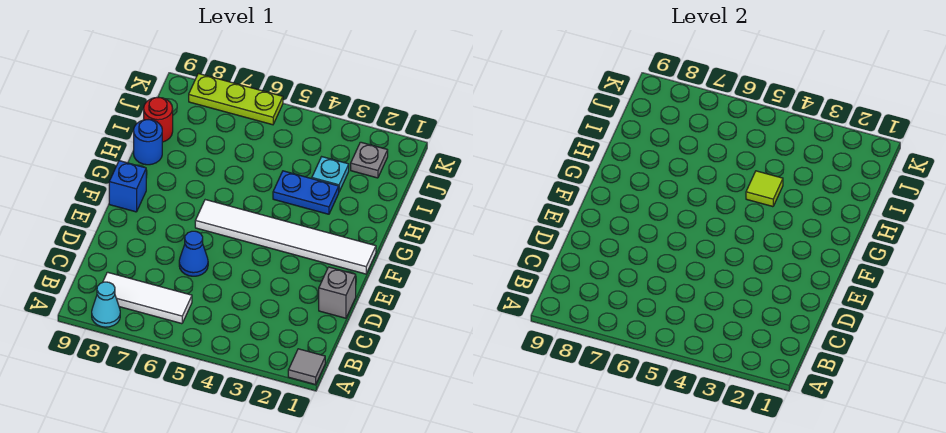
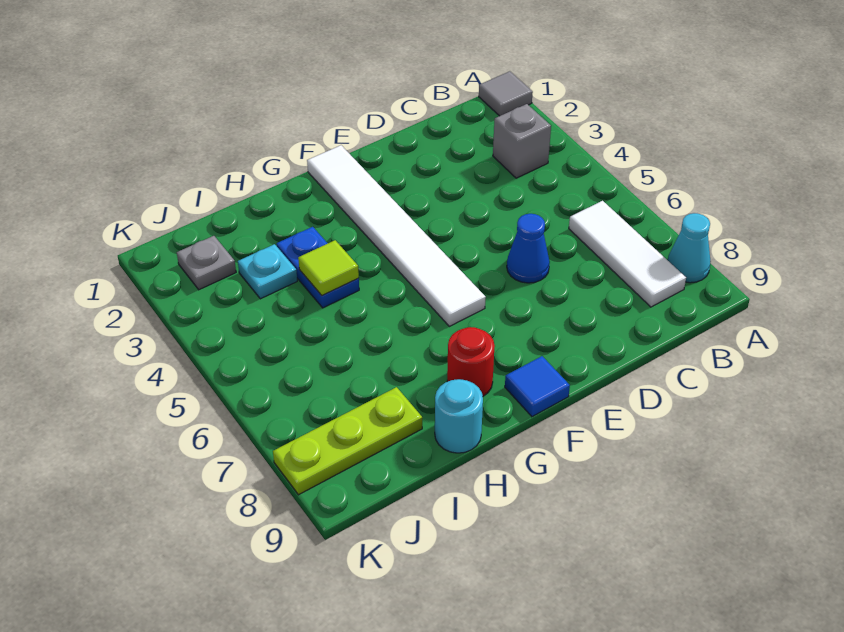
grey 1x1 brick [319,267,356,318] -> grey 1x1 brick moved to [493,104,551,178]
blue 1x1 brick [109,161,146,212] -> blue 1x1 tile [505,356,570,417]
blue 1x1 round brick [134,120,162,165] -> cyan 1x1 round brick [435,379,483,453]
red 1x1 round brick [144,97,173,142] -> red 1x1 round brick moved to [447,327,495,396]
lime 1x3 plate [189,74,283,125] -> lime 1x3 plate turned to [273,387,422,495]

